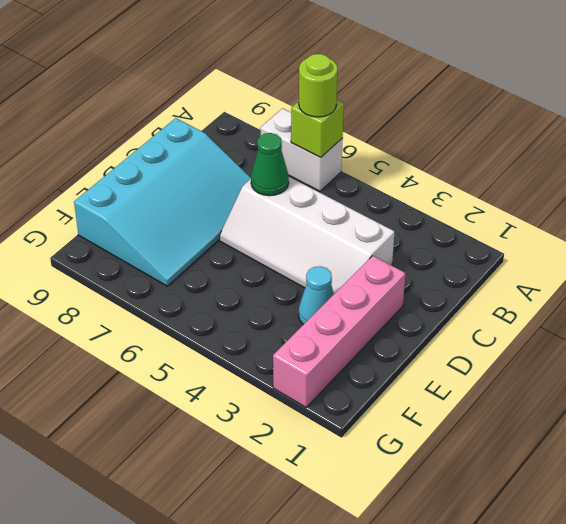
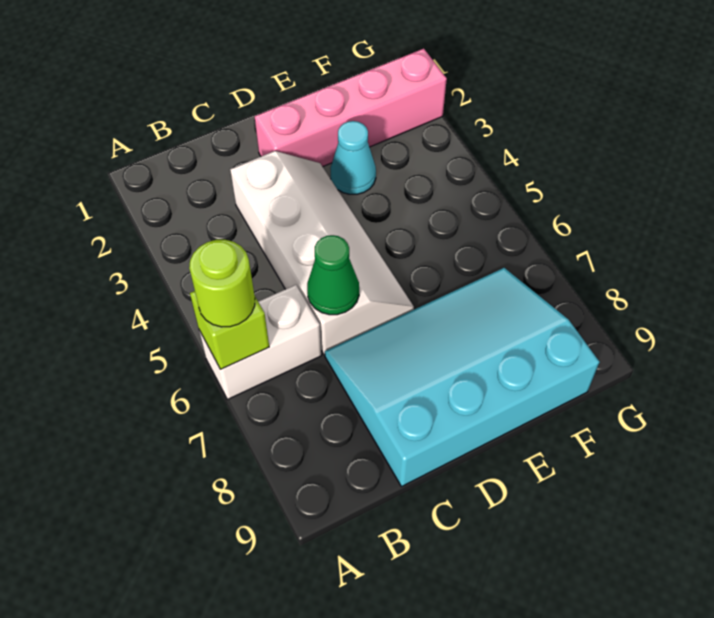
white 1x2 brick [260,108,343,191] -> white 1x2 brick turned to [199,285,322,399]

